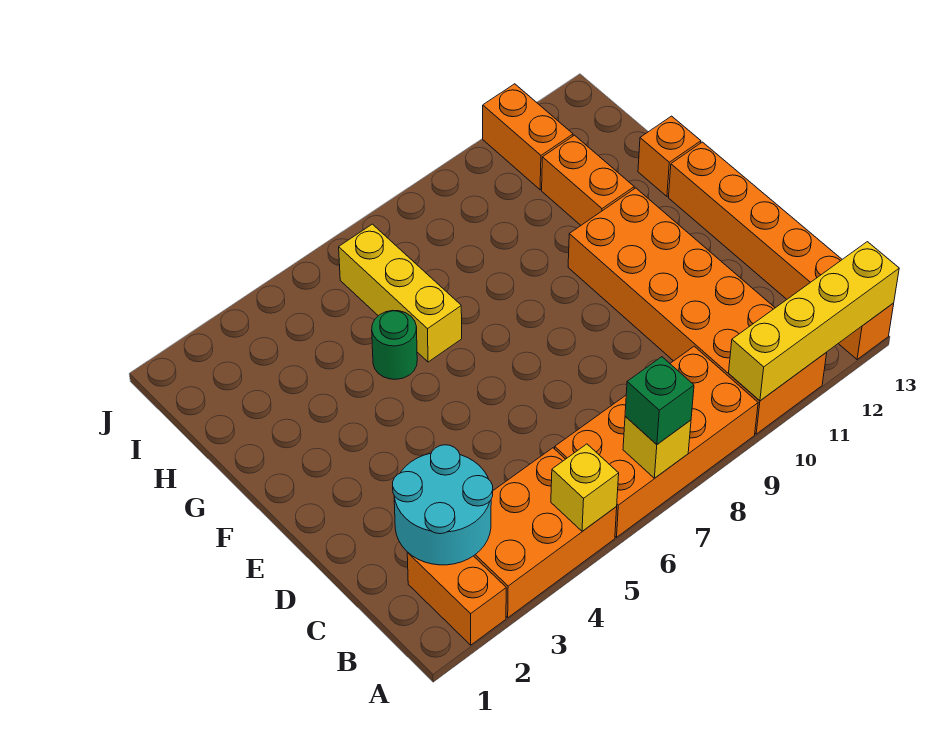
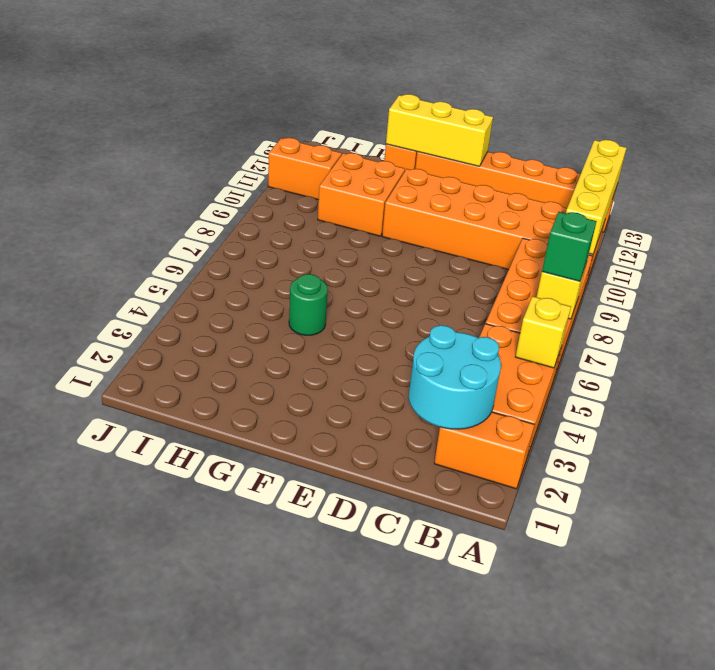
yellow 1x3 brick [339,224,462,362] -> yellow 1x3 brick moved to [386,94,493,166]
orange 1x2 brick [542,135,634,225] -> orange 2x2 brick [318,153,405,236]

